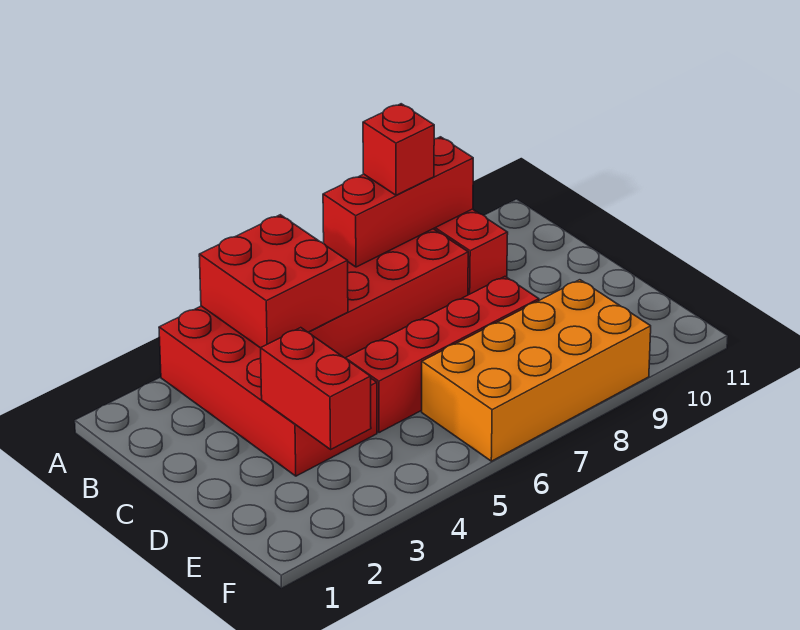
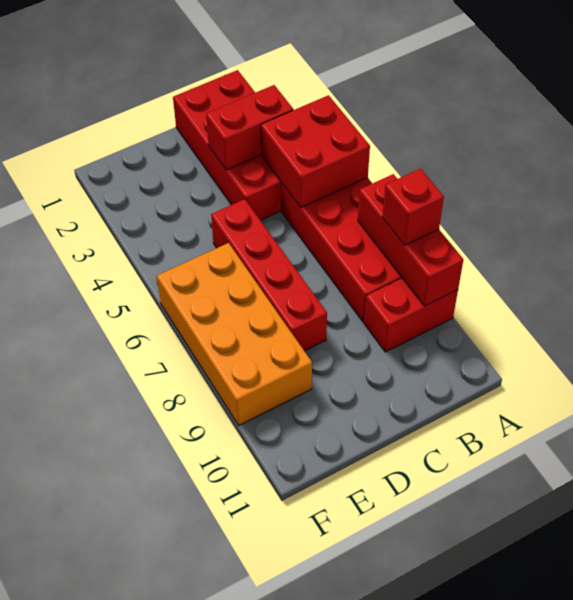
red 2x4 brick [159,306,377,476] -> red 2x4 brick turned to [173,70,282,220]
red 1x2 brick [261,328,371,449] -> red 1x2 brick moved to [206,85,293,170]

